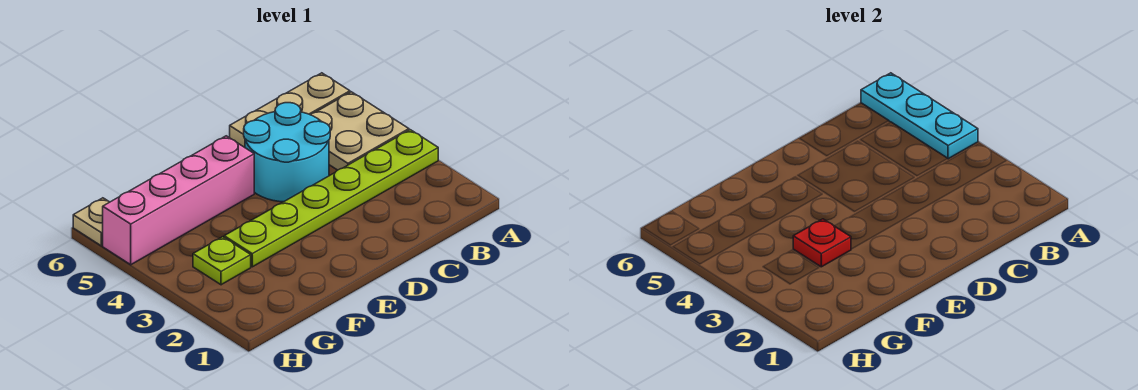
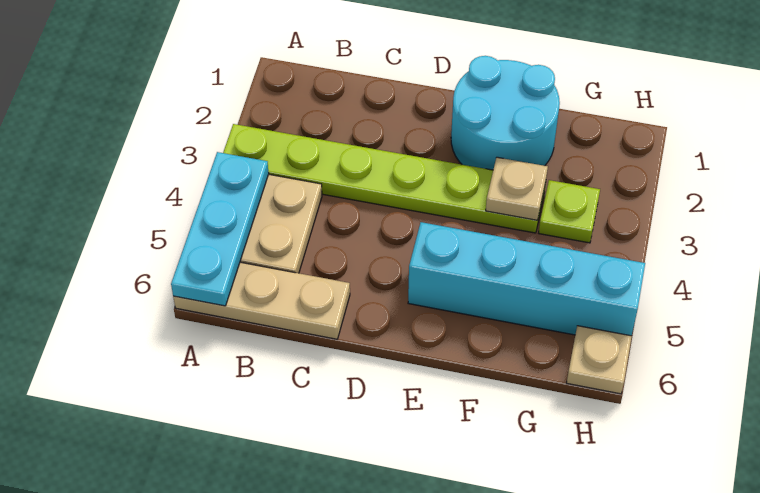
cyan 2x2 round brick [244,103,330,202] -> cyan 2x2 round brick moved to [451,56,560,170]
pink 1x4 brick [103,136,254,265] -> cyan 1x4 brick [408,222,645,336]
red 1x1 plate [793,219,851,267] -> tan 1x1 plate [486,157,548,220]

